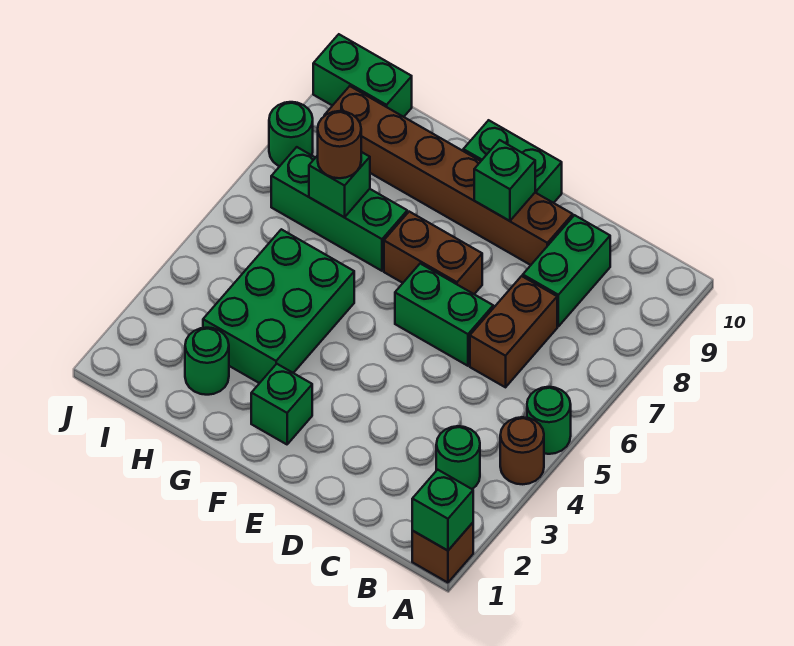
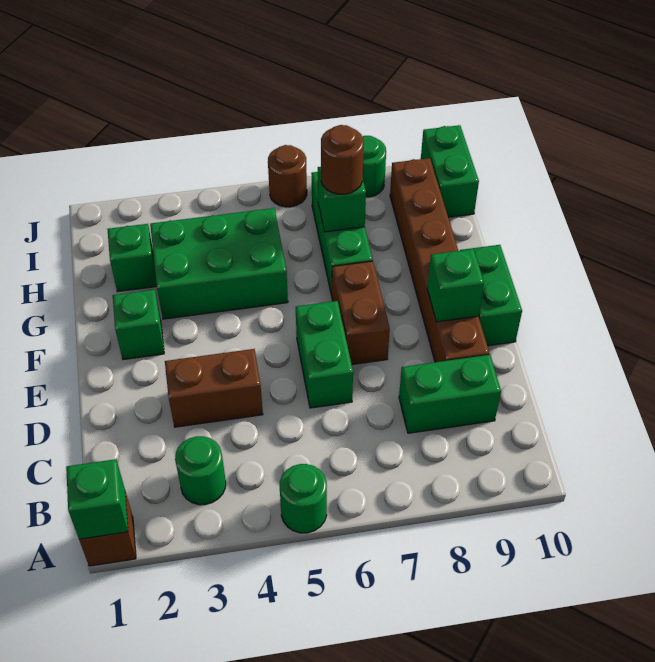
brown 1x1 round brick [500,417,544,484] -> brown 1x1 round brick moved to [268,145,307,207]
brown 1x2 brick [470,276,557,387] -> brown 1x2 brick moved to [165,349,263,427]
green 1x1 round brick [185,328,229,395] -> green 1x1 brick [107,224,157,292]

